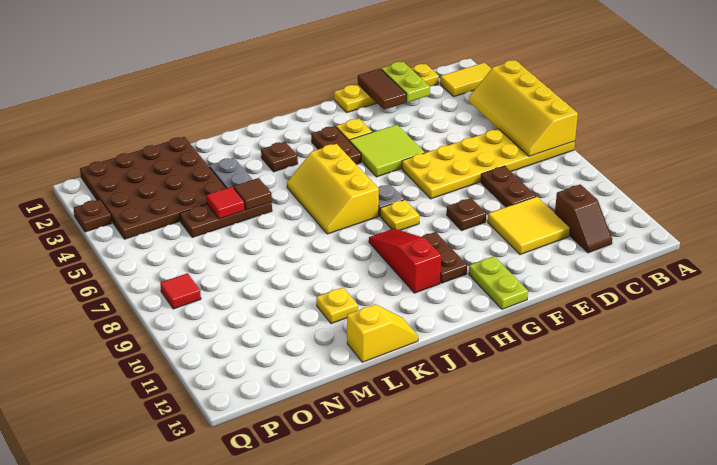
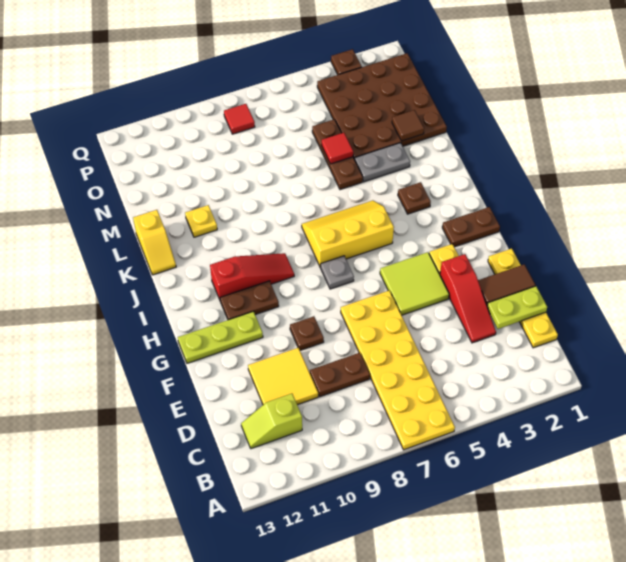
yellow 1x2 tile [440,63,491,97] -> none
yellow 2x4 slope [469,60,578,156] -> none
brown 1x2 slope [555,184,612,253] -> lime 1x2 slope [241,394,302,449]
none -> red 1x3 slope [440,254,496,343]
lime 1x2 plate [469,256,528,309] -> lime 1x3 plate [178,311,263,363]
brown 1x2 plate [311,126,361,164] -> brown 1x2 plate moved to [442,207,500,247]
yellow 1x1 plate [380,200,419,230] -> none
brown 1x1 tile [233,178,272,210] -> brown 1x1 tile moved to [392,110,424,141]

